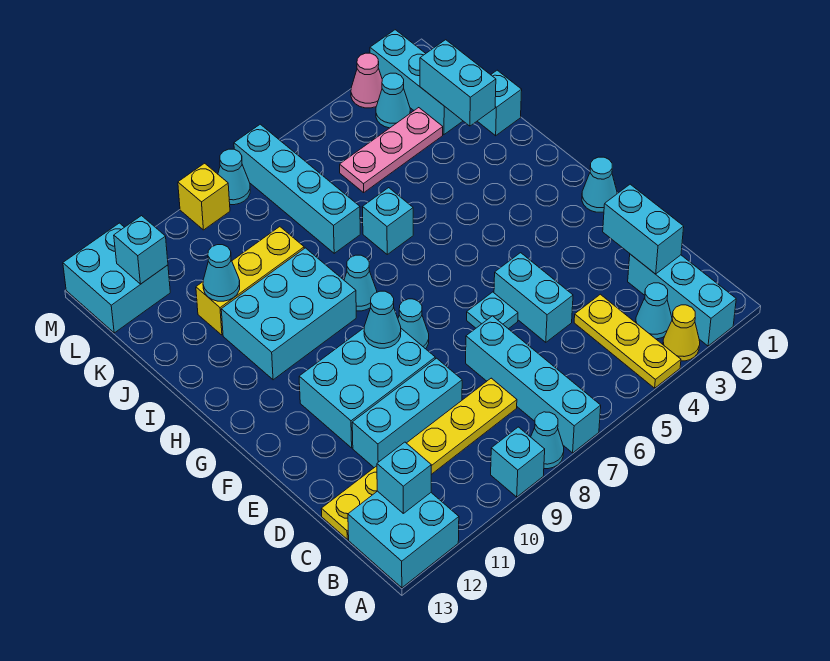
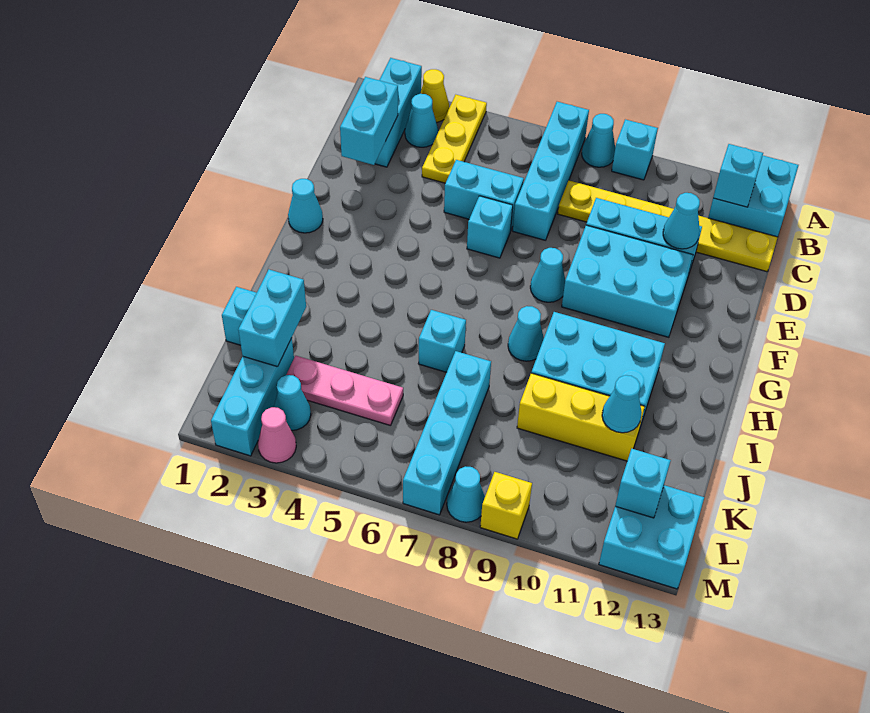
cyan 1x2 brick [494,253,573,342] -> cyan 1x2 brick turned to [444,160,524,230]
cyan 1x1 plate [467,292,518,329] -> cyan 1x1 brick [467,196,513,258]
cyan 1x1 cone [364,291,401,348] -> cyan 1x1 cone moved to [663,193,700,249]

